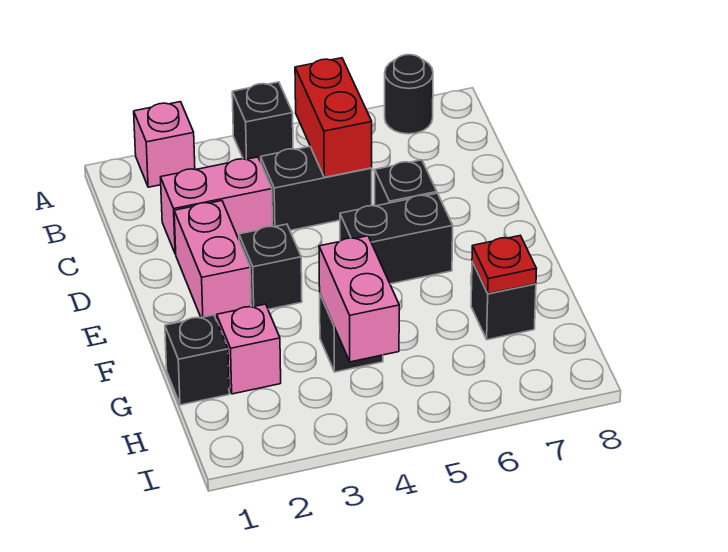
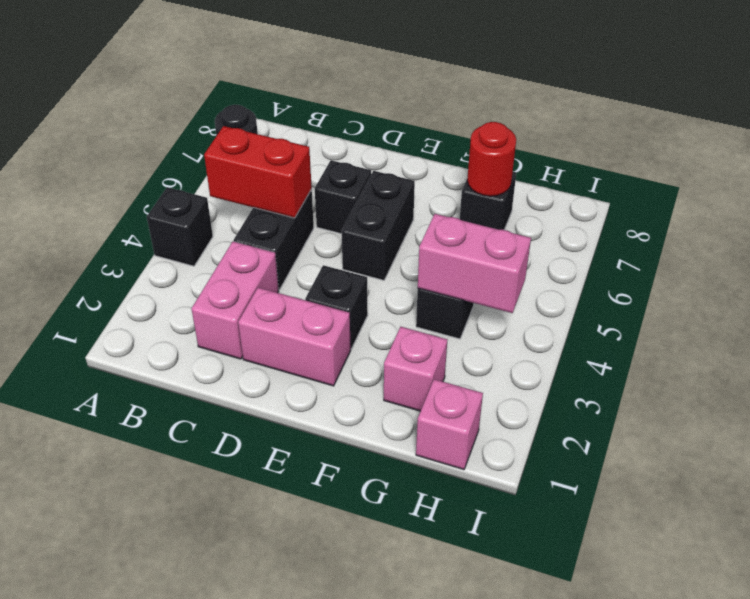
pink 1x1 brick [134,102,195,187] -> pink 1x1 brick moved to [416,379,483,470]
black 1x1 brick [165,315,229,405] -> none
red 1x1 plate [472,236,536,294] -> red 1x1 round brick [467,122,516,196]

